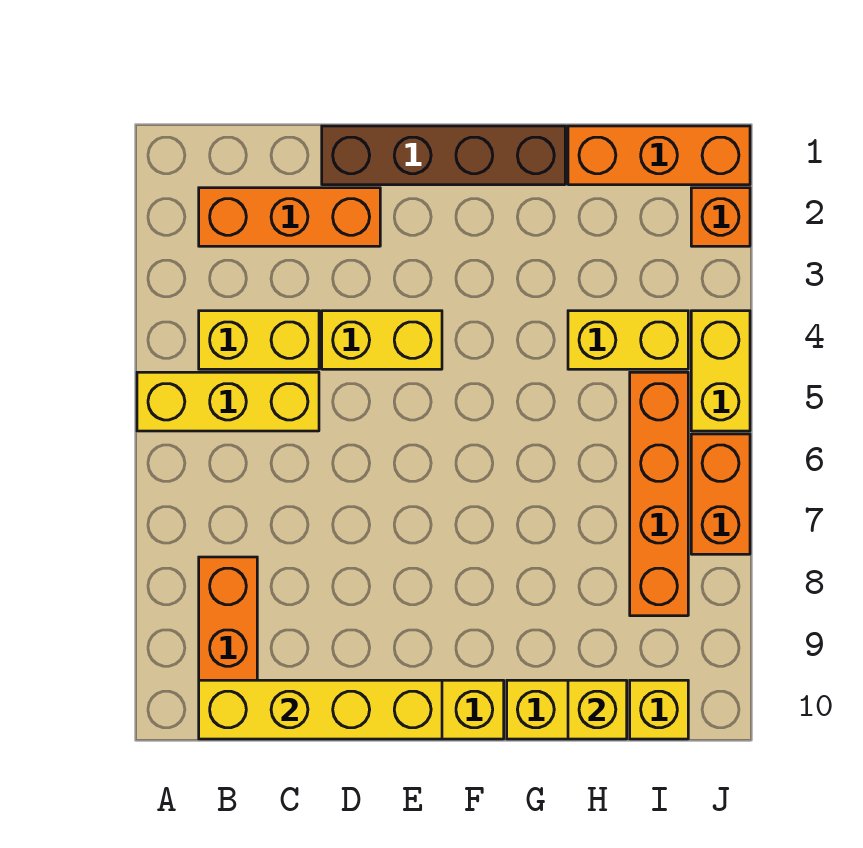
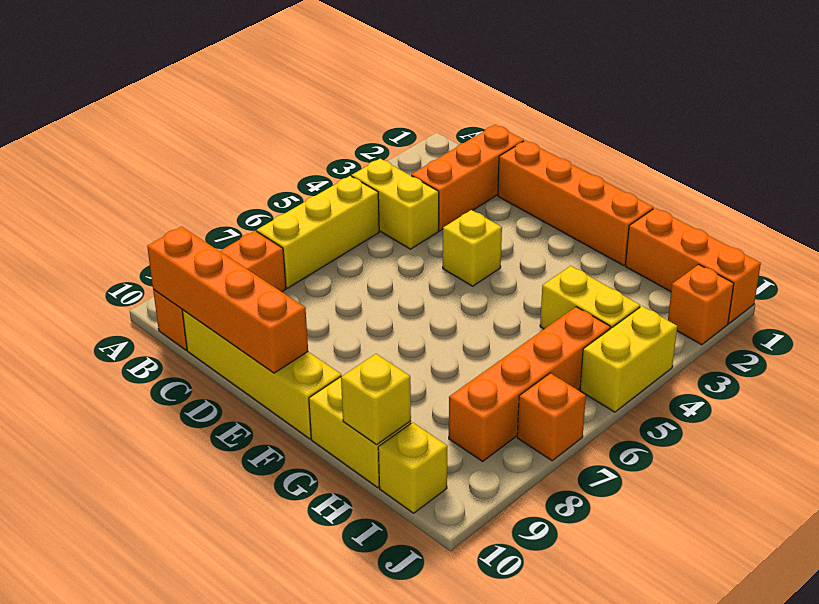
yellow 1x3 brick [137,372,319,431] -> yellow 1x3 brick turned to [257,176,379,288]
orange 1x3 brick [199,188,380,246] -> orange 1x3 brick turned to [411,125,524,231]
yellow 1x4 brick [199,680,442,739] -> orange 1x4 brick [147,227,308,373]
brown 1x4 brick [322,126,565,185] -> orange 1x4 brick [498,140,654,265]
yellow 1x2 brick [322,311,442,369] -> yellow 1x1 brick [443,210,502,286]
orange 1x2 brick [691,434,750,554] -> orange 1x1 brick [517,373,586,461]

